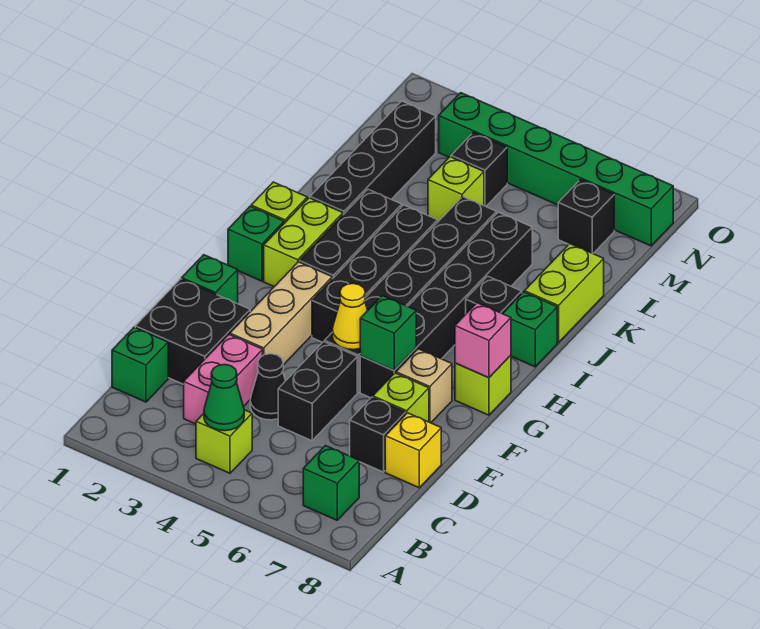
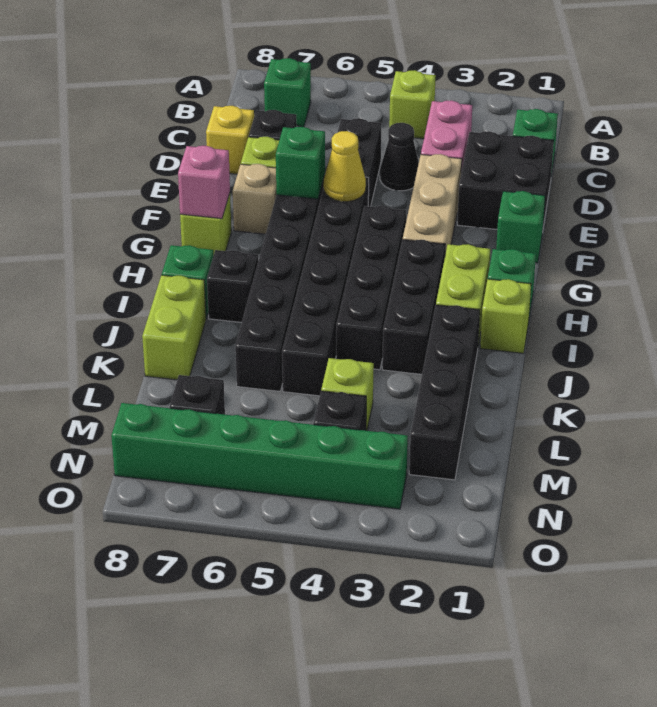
green 1x1 cone [204,364,244,431] -> none

